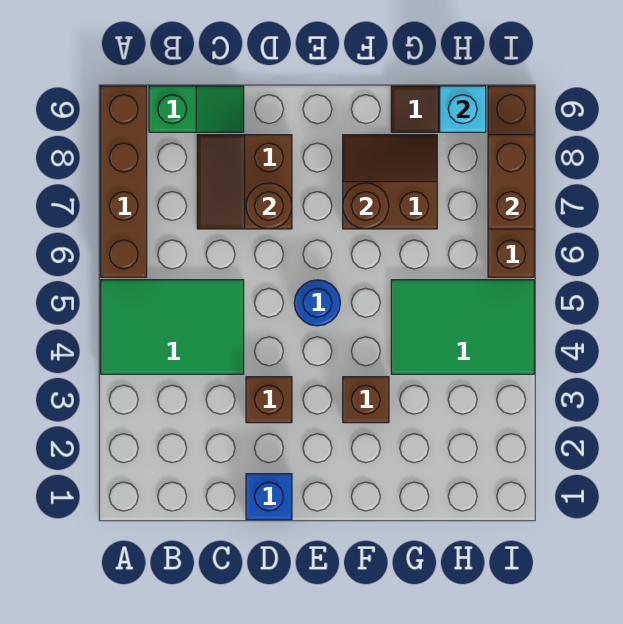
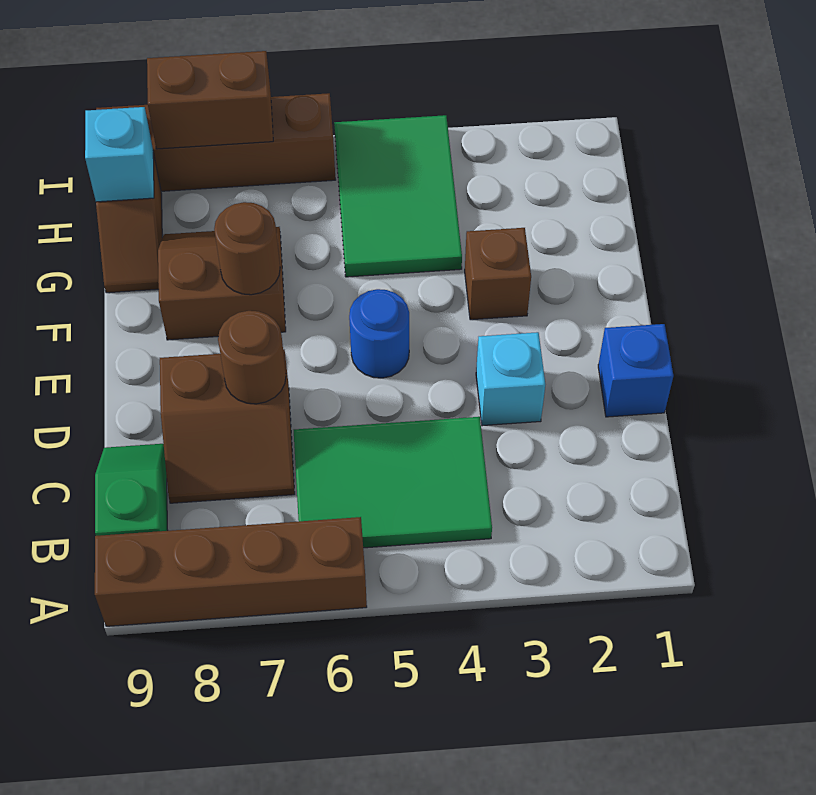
green 2x3 tile [101,280,244,374] -> green 2x3 tile turned to [294,417,492,548]
brown 1x1 brick [246,377,292,423] -> cyan 1x1 brick [476,332,545,426]
brown 2x2 slope [343,135,437,229] -> brown 2x2 slope turned to [158,227,286,340]

